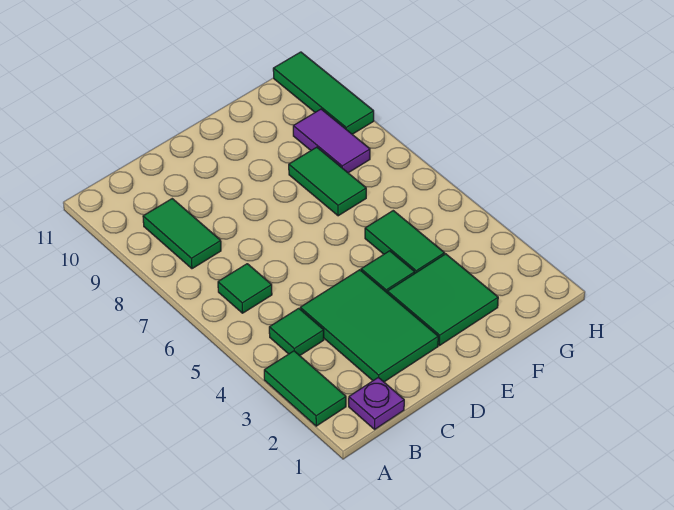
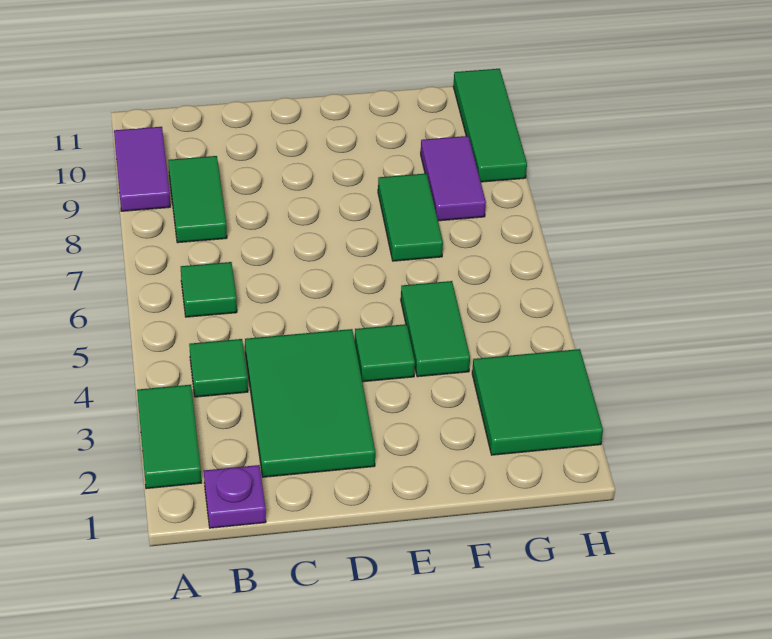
none -> purple 1x2 tile [114,127,170,211]
green 2x2 tile [387,254,498,346] -> green 2x2 tile moved to [472,349,603,455]

